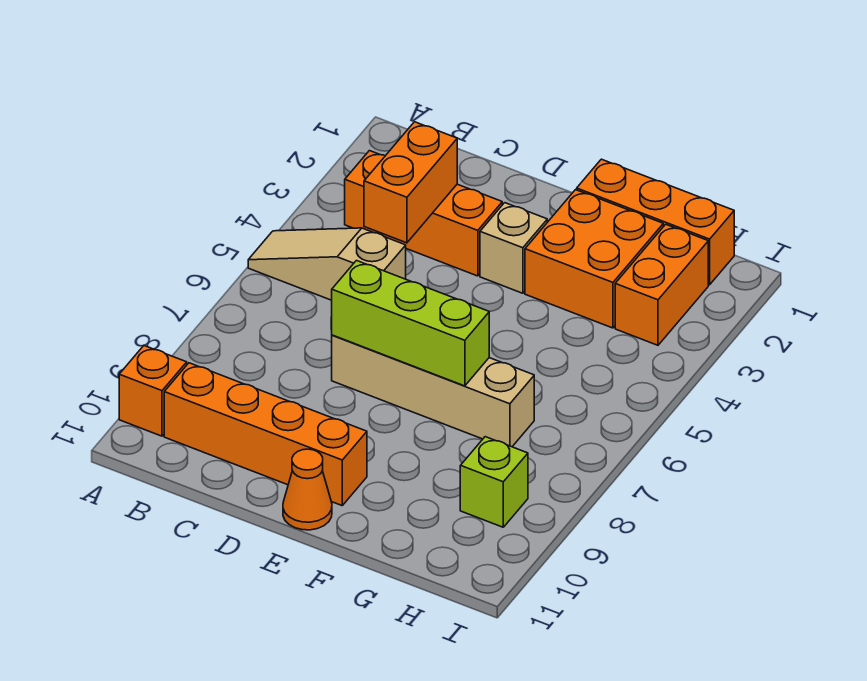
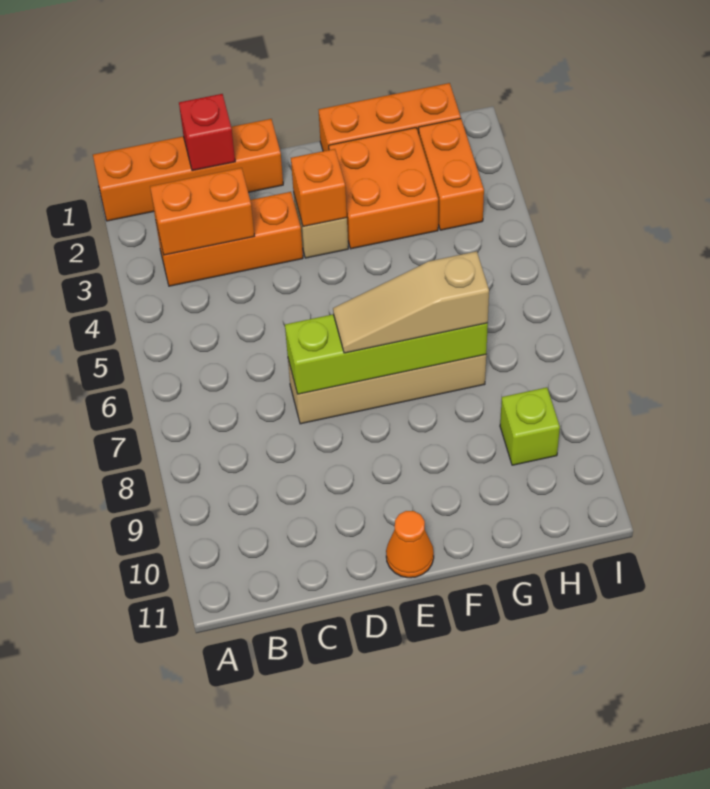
tan 1x3 slope [248,228,406,300] -> tan 1x3 slope moved to [333,251,489,353]
orange 1x1 brick [119,346,187,436] -> orange 1x1 brick moved to [291,149,347,227]
orange 1x4 brick [164,363,367,505] -> orange 1x4 brick moved to [93,119,283,221]
none -> red 1x1 brick [179,94,235,171]
orange 1x2 brick [364,122,457,243] -> orange 1x2 brick turned to [150,168,254,255]
lime 1x3 brick [332,261,489,386] -> lime 1x4 brick [285,314,488,394]

